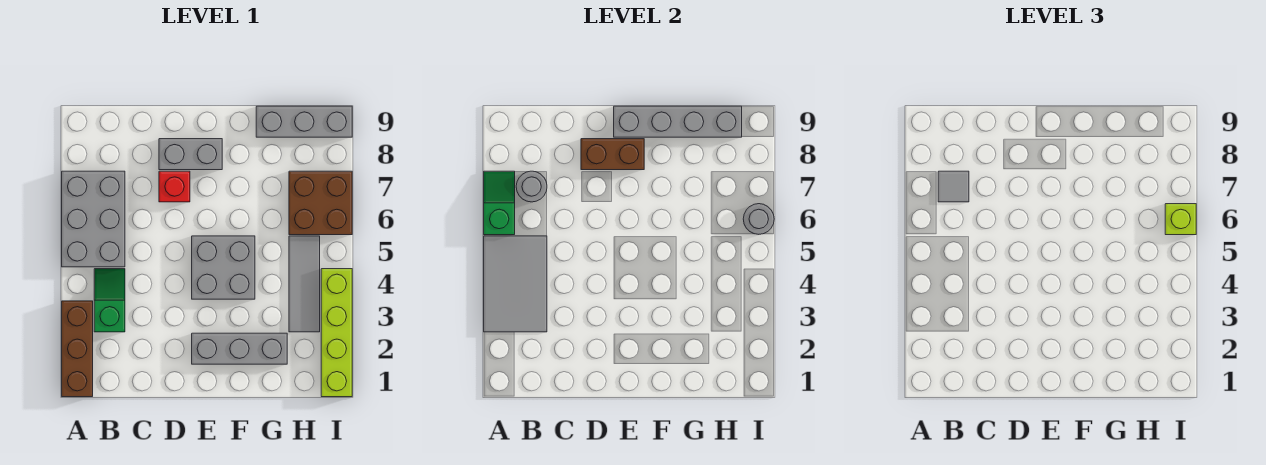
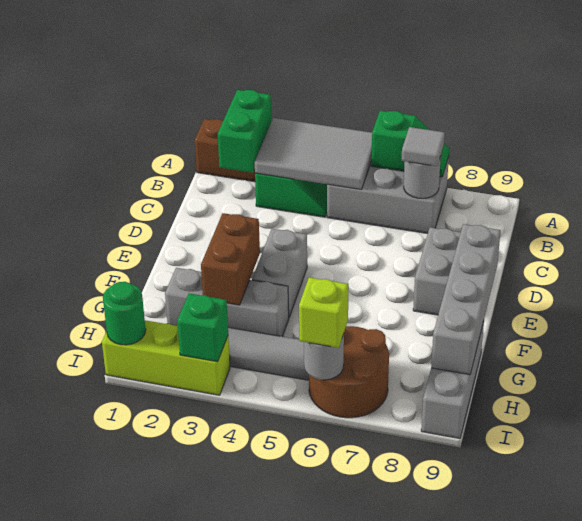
none -> green 1x2 brick [218,90,271,173]
red 1x1 brick [159,171,190,202] -> none
brown 1x2 brick [581,139,644,170] -> brown 1x2 brick moved to [201,213,260,305]
grey 1x3 brick [192,333,287,364] -> grey 1x3 brick turned to [165,268,289,337]
grey 2x2 brick [192,236,255,299] -> grey 1x2 brick [252,229,307,317]
brown 2x2 brick [289,171,352,235] -> brown 2x2 round brick [309,326,389,418]
lime 1x4 brick [321,269,352,397] -> lime 1x3 brick [102,320,230,395]
none -> green 1x1 round brick [103,282,146,345]
none -> green 1x1 brick [177,293,228,362]

